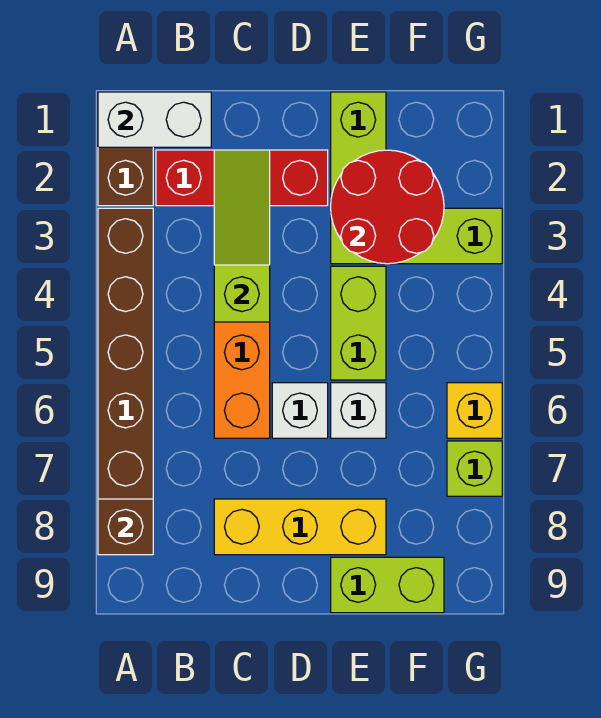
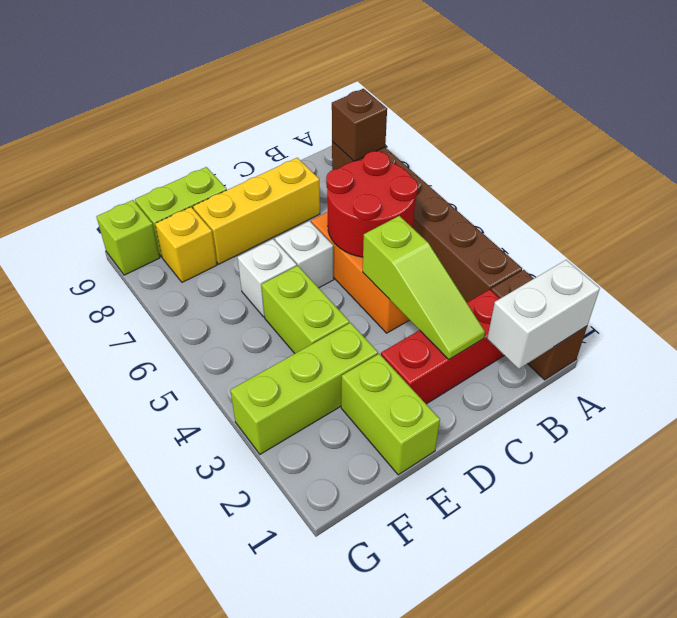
red 2x2 round brick [331,150,444,264] -> red 2x2 round brick moved to [326,151,418,257]
yellow 1x1 brick [447,383,502,438] -> yellow 1x1 brick moved to [155,207,217,282]
lime 1x1 brick [447,441,502,496] -> lime 1x1 brick moved to [96,200,160,275]

